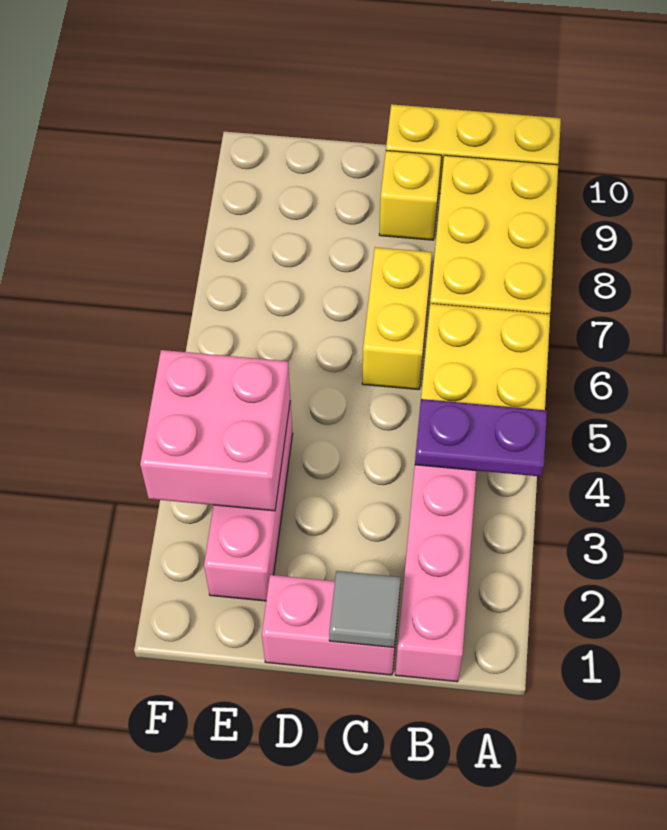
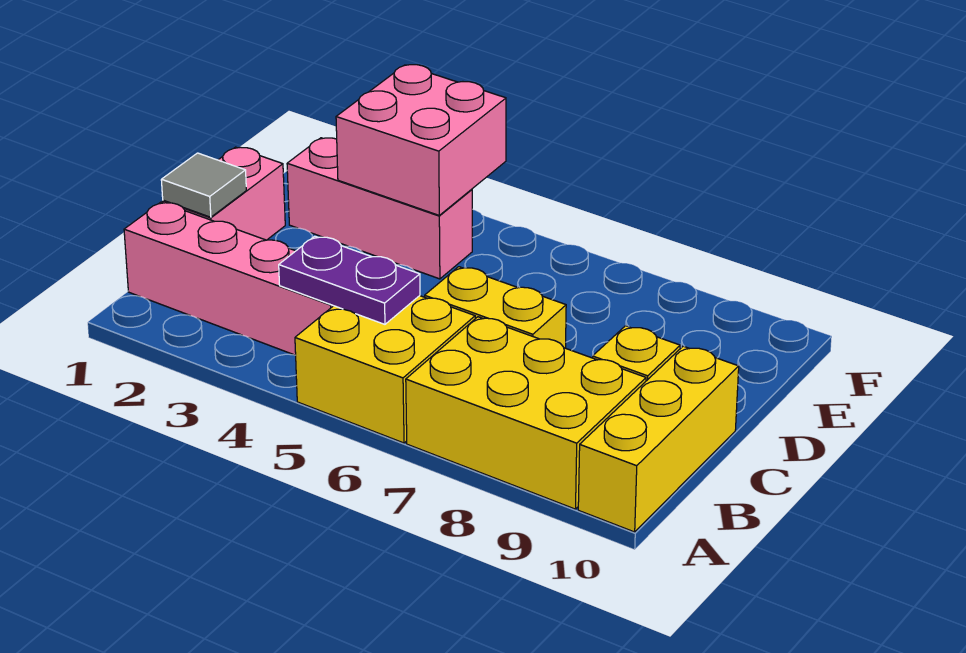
purple 1x2 plate [415,399,547,477] -> purple 1x2 plate turned to [279,236,420,324]

